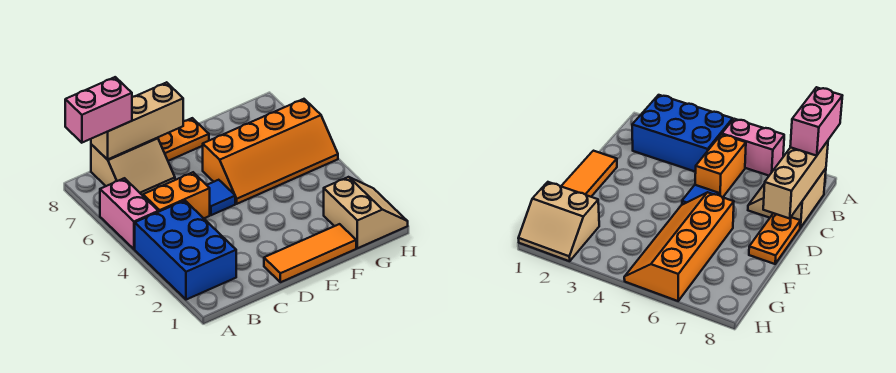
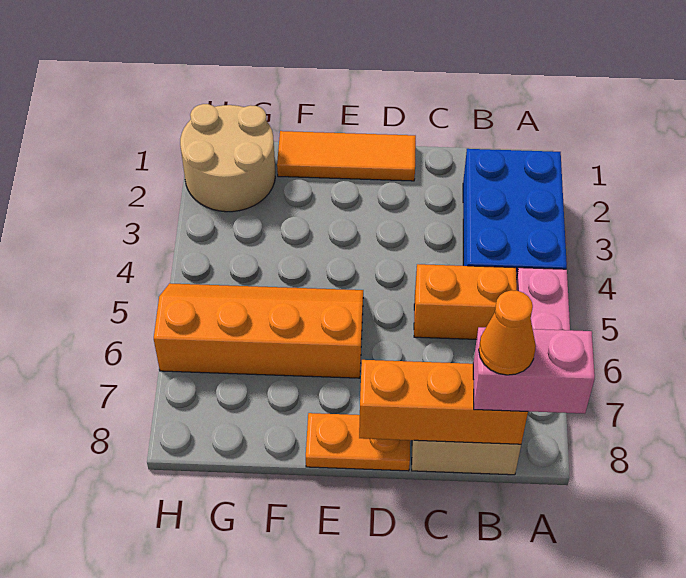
tan 1x3 brick [91,82,183,160] -> orange 1x3 brick [359,360,528,444]
none -> orange 1x1 cone [479,290,536,375]
blue 1x1 tile [207,180,235,215] -> none
tan 2x2 slope [324,177,408,248] -> tan 2x2 round brick [180,104,275,212]

